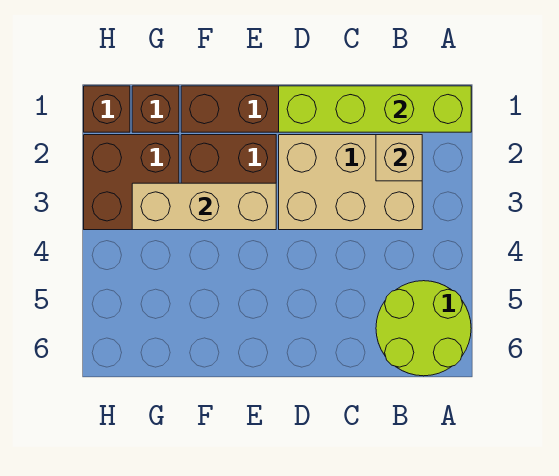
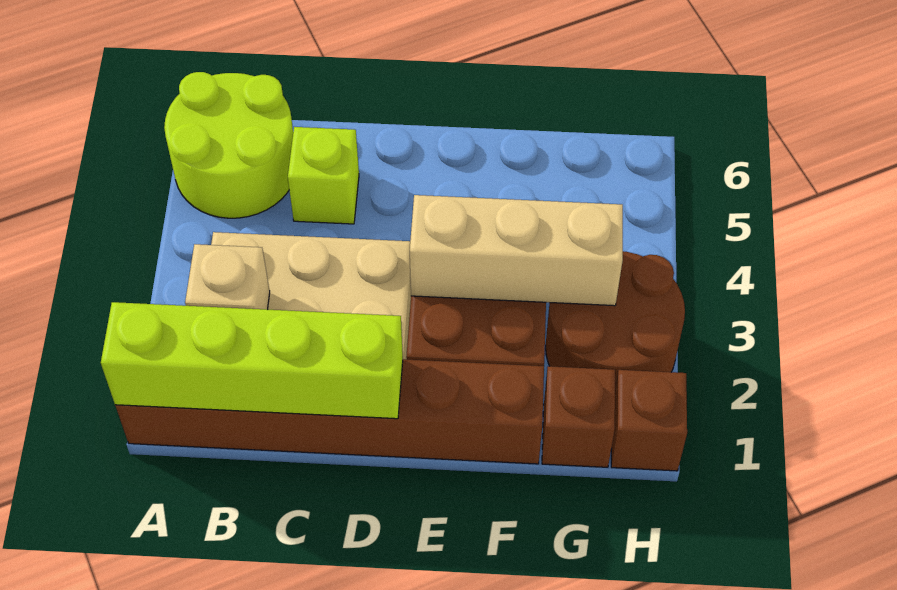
none -> lime 1x1 brick [288,127,359,224]
brown 2x2 brick [84,135,179,230] -> brown 2x2 round brick [546,251,685,387]

